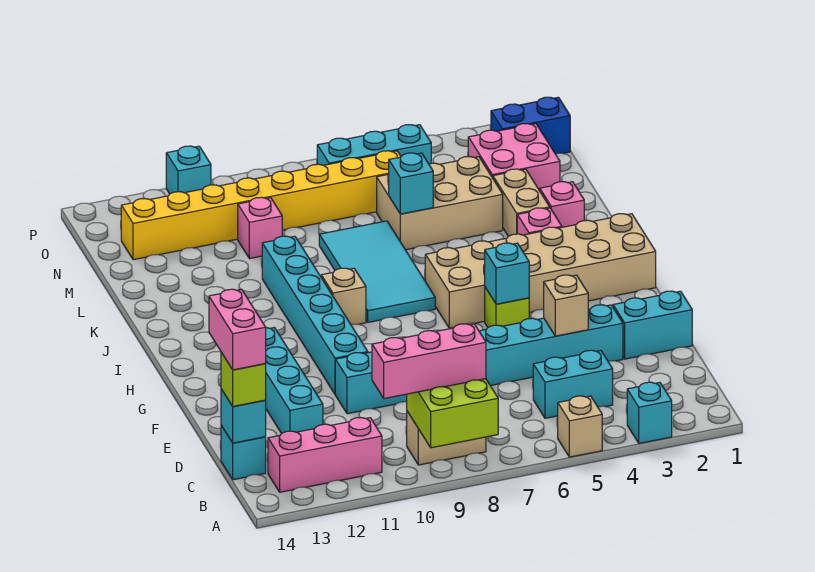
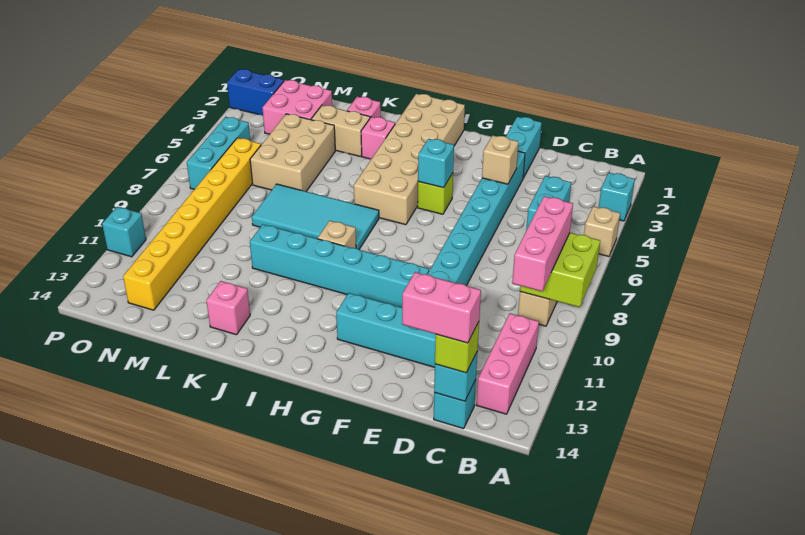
cyan 1x1 brick [389,153,433,214] -> none
pink 1x1 brick [238,197,282,259] -> pink 1x1 brick moved to [206,281,250,335]
blue 1x2 brick [491,97,570,154] -> blue 1x2 brick turned to [227,69,284,115]

